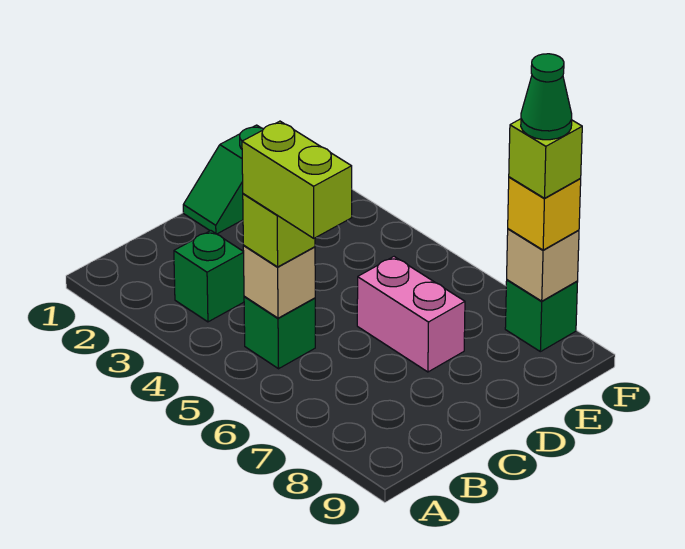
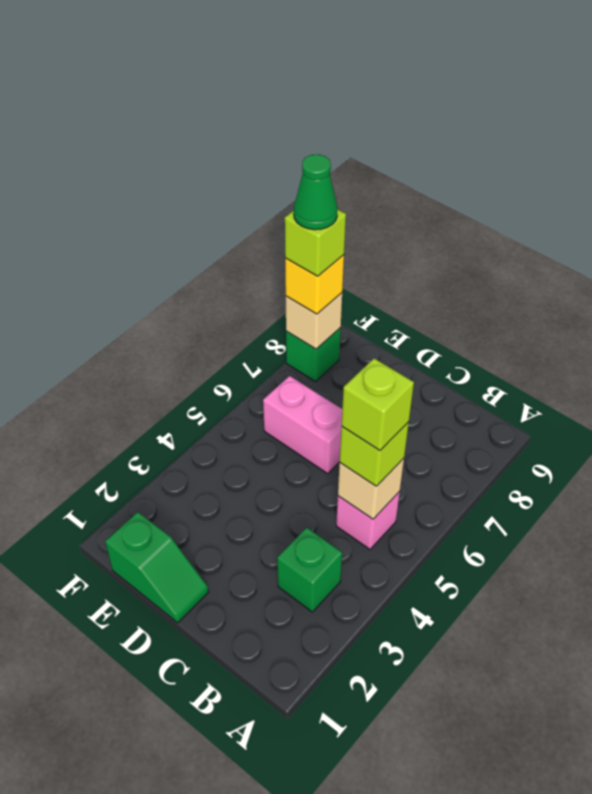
green 1x1 brick [244,296,315,369] -> pink 1x1 brick [336,492,400,549]
lime 1x2 brick [242,121,352,238] -> lime 1x1 brick [342,358,414,451]
pink 1x2 brick [357,257,465,372] -> pink 1x2 brick turned to [263,376,342,473]

